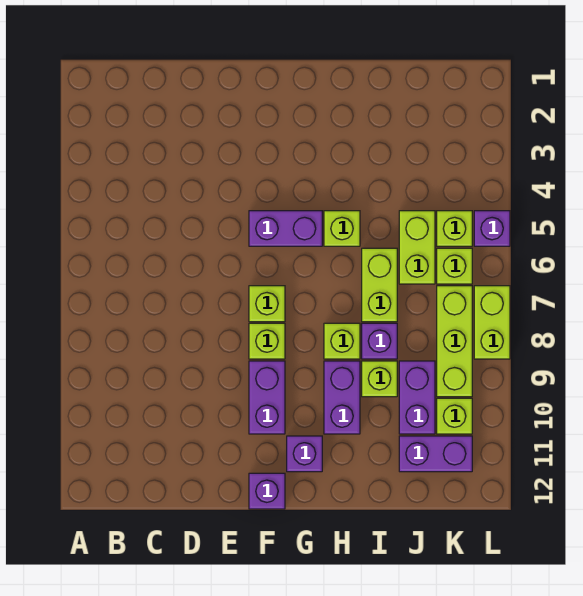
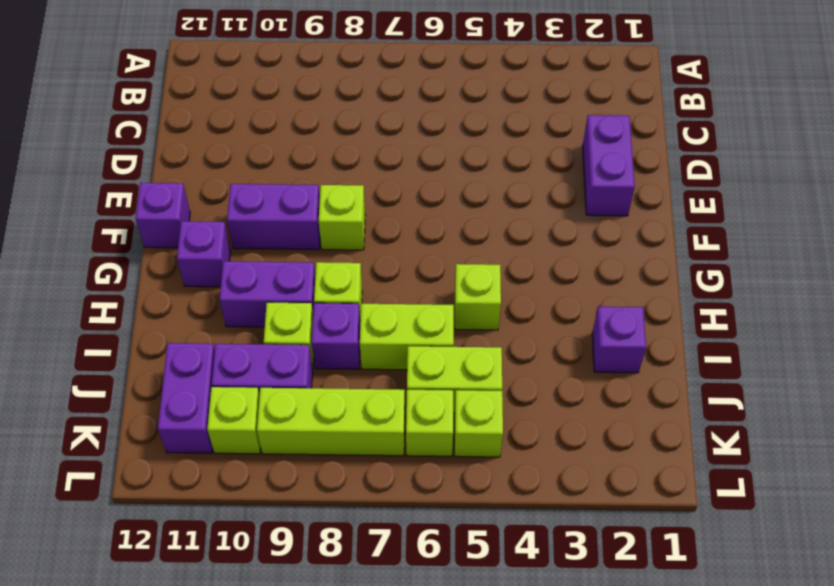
purple 1x2 brick [249,211,322,246] -> purple 1x2 brick moved to [583,115,635,216]
lime 1x1 brick [249,286,285,322] -> none
purple 1x1 brick [474,211,510,246] -> purple 1x1 brick moved to [592,307,646,373]
lime 1x2 brick [474,286,510,359] -> none

